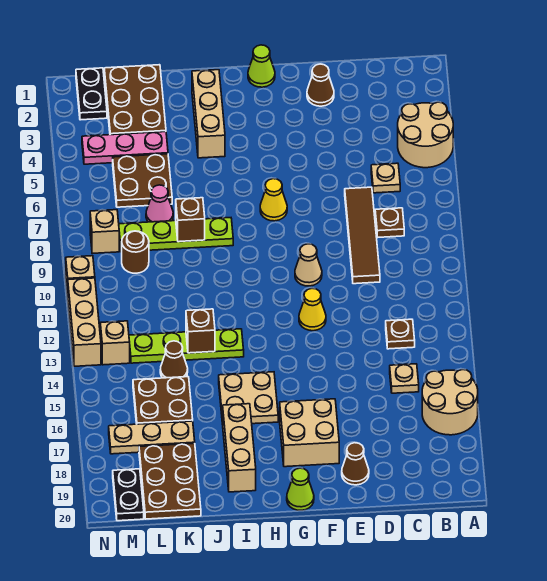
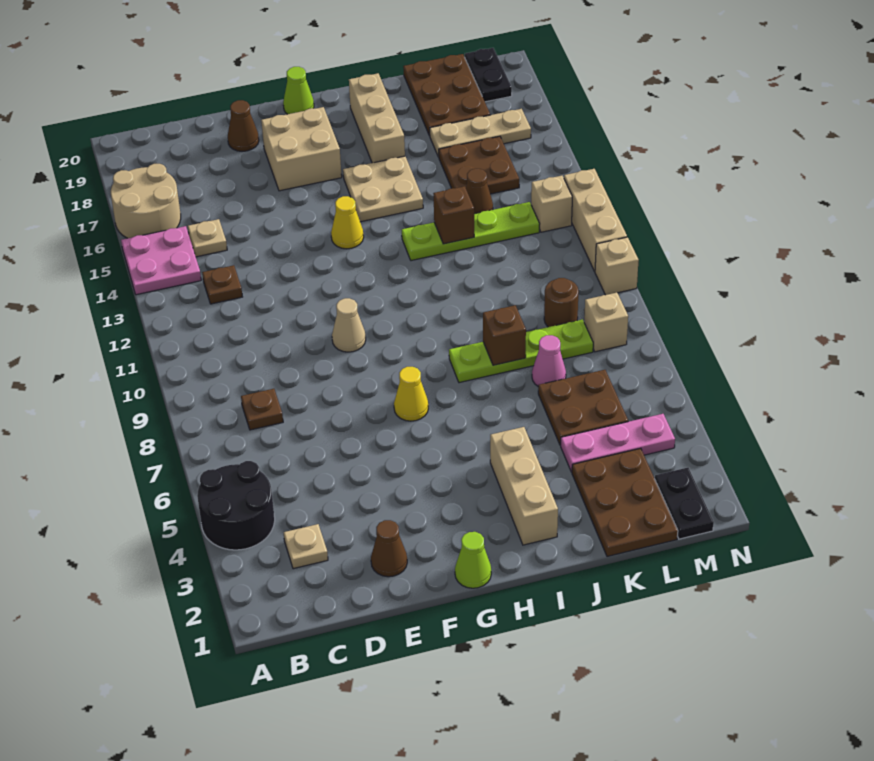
tan 2x2 round brick [398,102,453,168] -> black 2x2 round brick [197,461,275,550]
none -> pink 2x2 plate [121,226,201,295]
tan 1x1 plate [371,163,400,193] -> tan 1x1 plate moved to [284,524,328,569]
brown 1x4 tile [345,187,380,284] -> none
yellow 1x1 cone [299,288,326,331] -> yellow 1x1 cone moved to [331,196,364,249]

